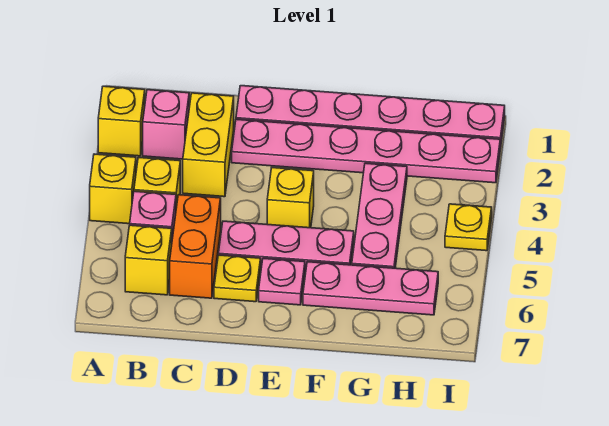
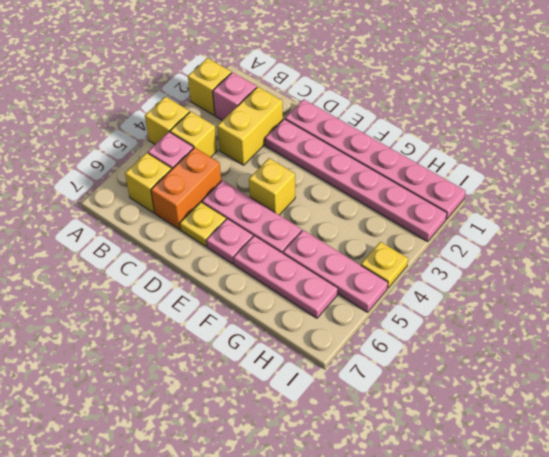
pink 1x3 plate [352,163,407,268] -> pink 1x3 plate turned to [283,230,388,312]

